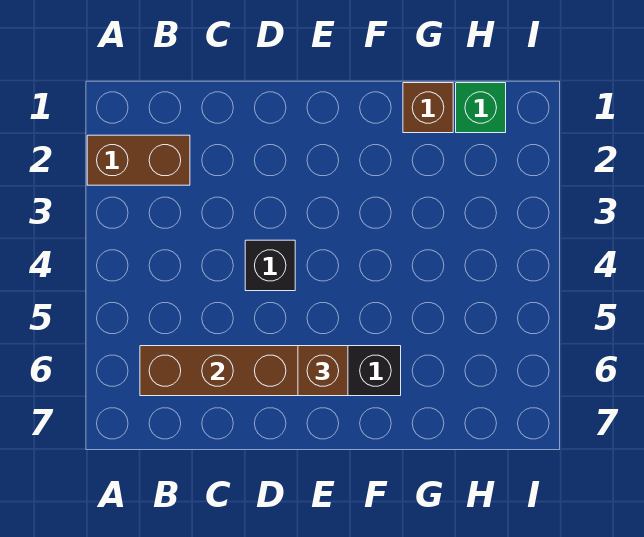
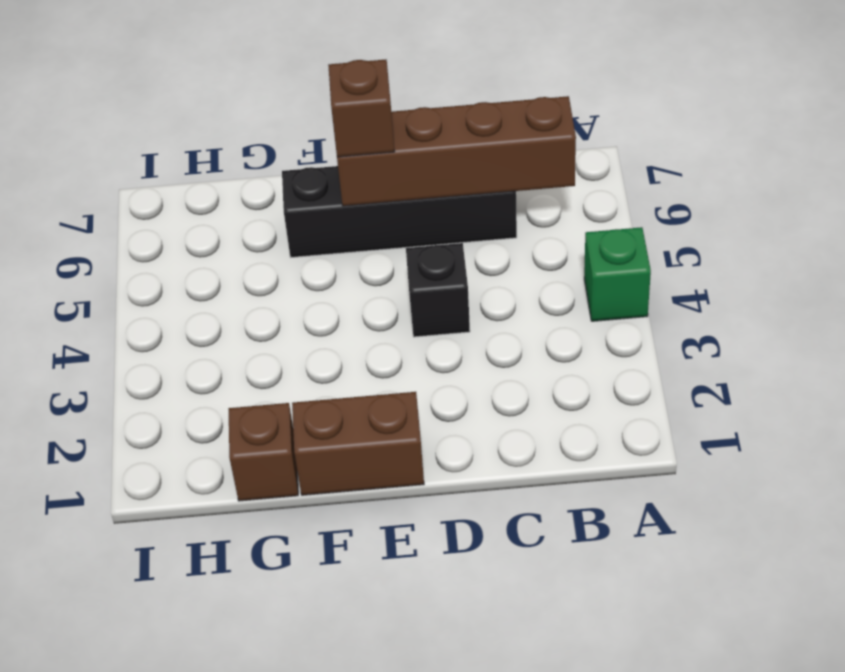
brown 1x2 brick [87,135,190,185] -> brown 1x2 brick moved to [292,392,424,495]
green 1x1 brick [456,83,506,133] -> green 1x1 brick moved to [584,227,651,321]

